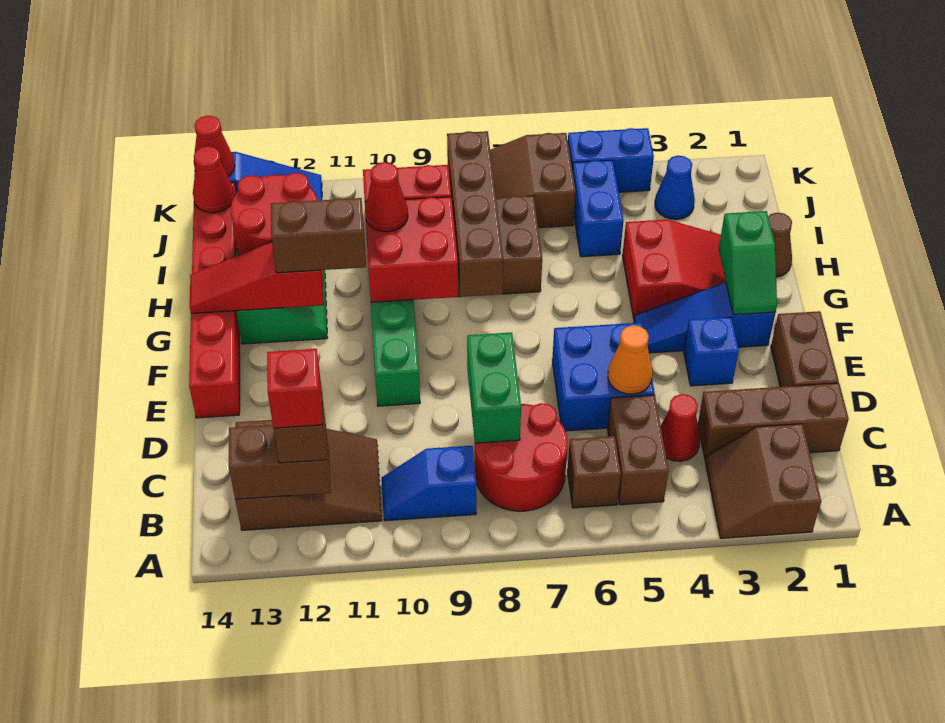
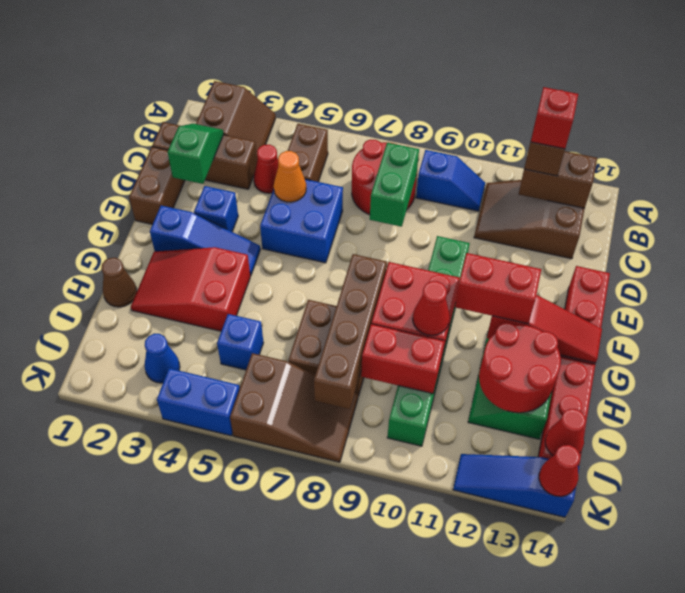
brown 1x1 brick [567,436,621,508] -> none
green 1x2 slope [719,211,777,315] -> green 1x2 slope moved to [167,124,224,184]
brown 1x2 brick [271,198,366,273] -> red 1x2 brick [455,253,541,324]
blue 1x2 brick [573,160,624,257] -> blue 1x1 brick [217,314,264,370]

